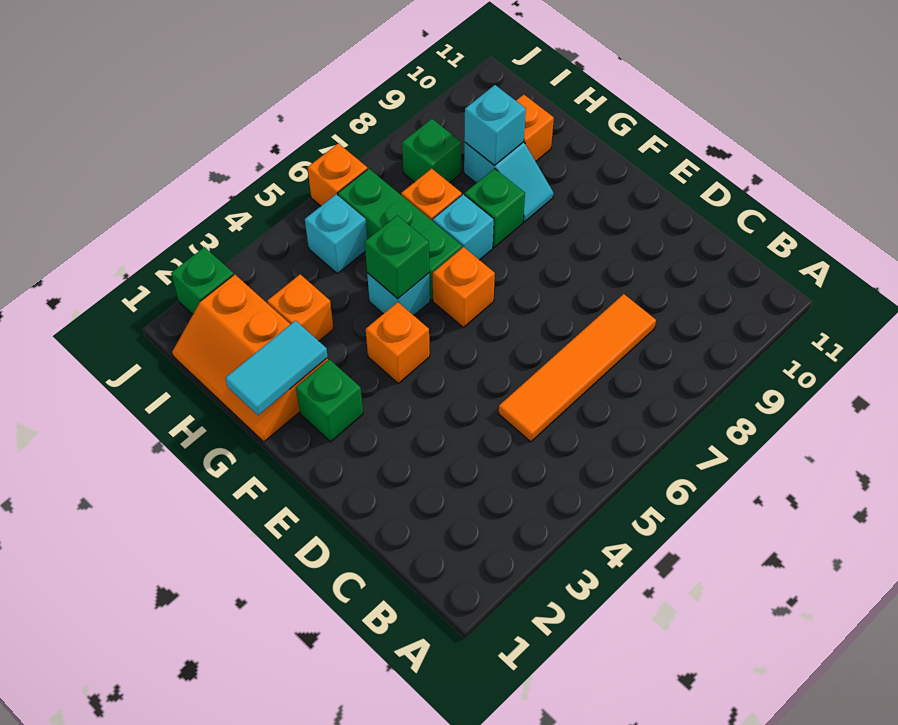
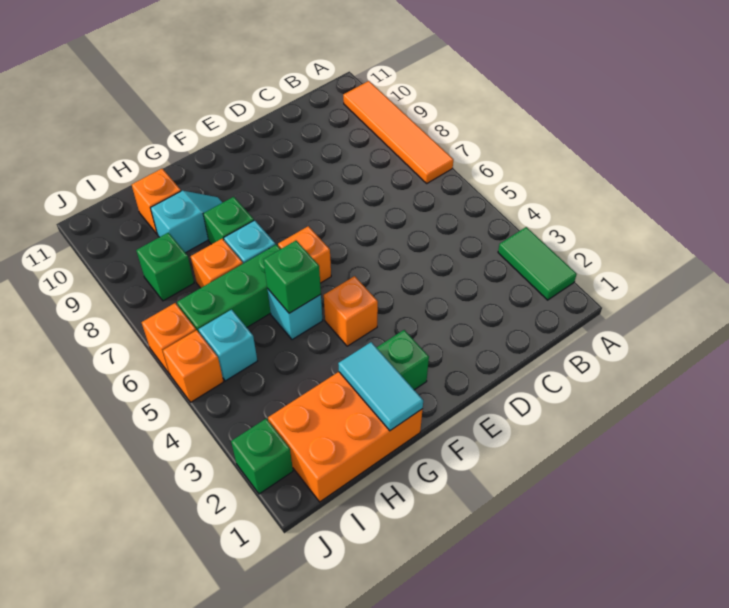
none -> green 1x2 tile [498,227,577,300]
orange 1x4 tile [499,294,656,442] -> orange 1x4 tile moved to [343,81,453,183]
orange 2x3 slope [172,274,328,442] -> orange 2x3 brick [268,372,423,502]
orange 1x1 brick [267,274,334,341] -> orange 1x1 brick moved to [163,330,224,402]
cyan 1x1 brick [464,85,526,165] -> none

